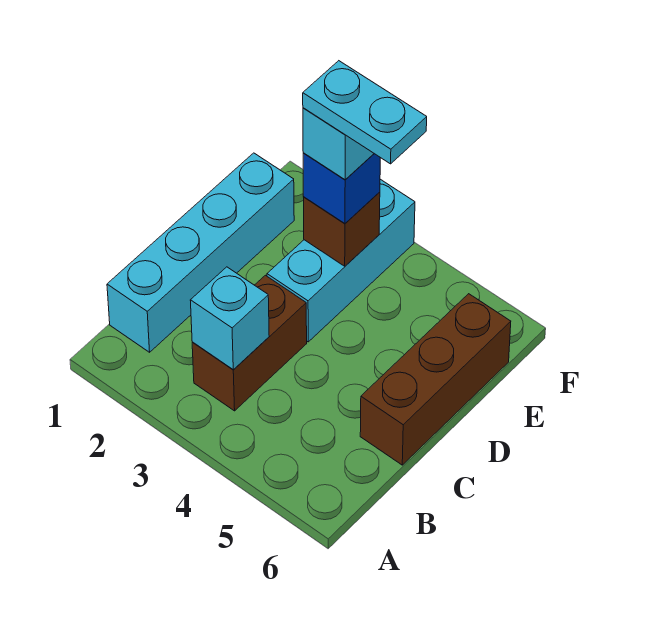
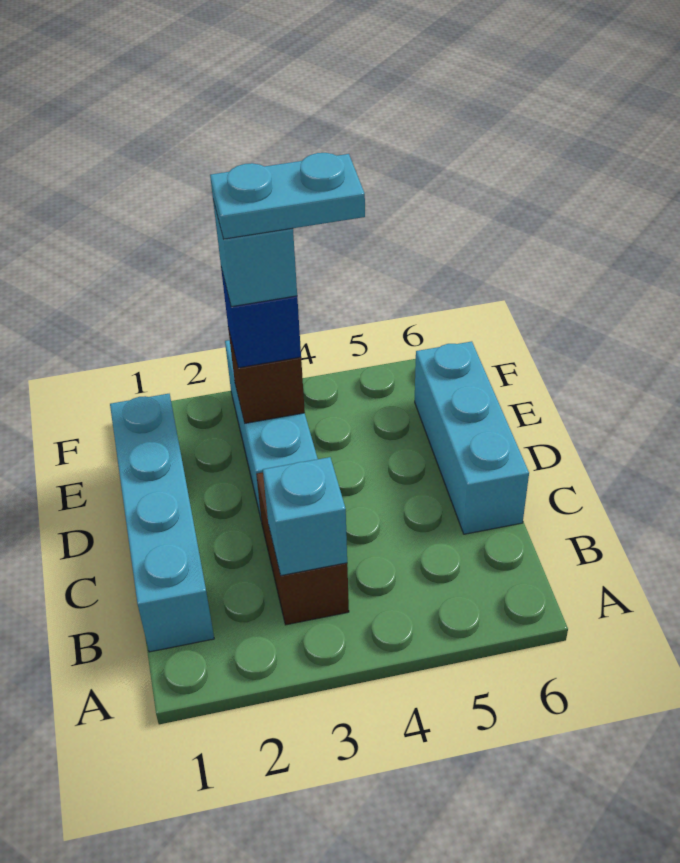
brown 1x3 brick [360,294,511,465] -> cyan 1x3 brick [415,341,529,534]

